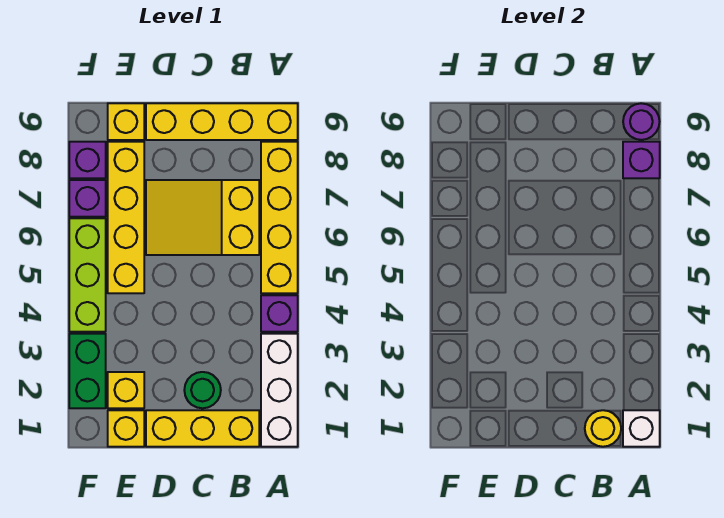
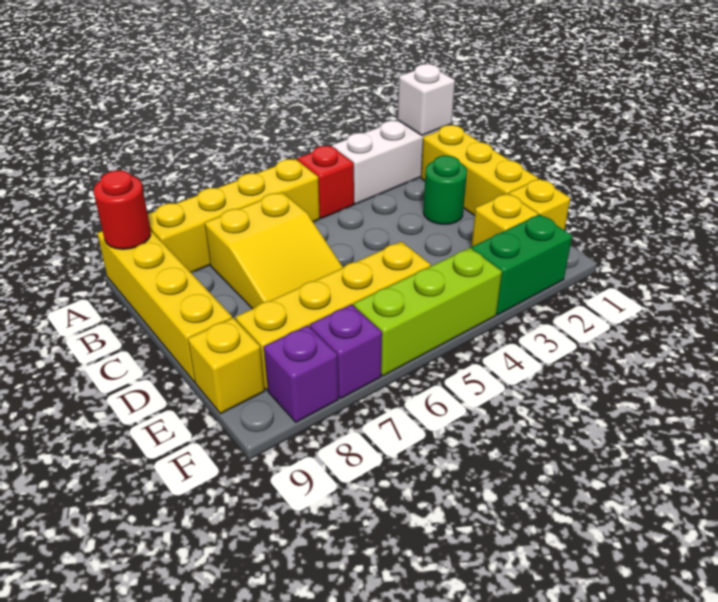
purple 1x1 brick [261,295,298,332] -> red 1x1 brick [297,146,354,218]
purple 1x1 brick [623,142,660,178] -> none
purple 1x1 round brick [623,103,660,140] -> red 1x1 round brick [93,170,151,249]
yellow 1x1 round brick [585,410,621,447] -> none

